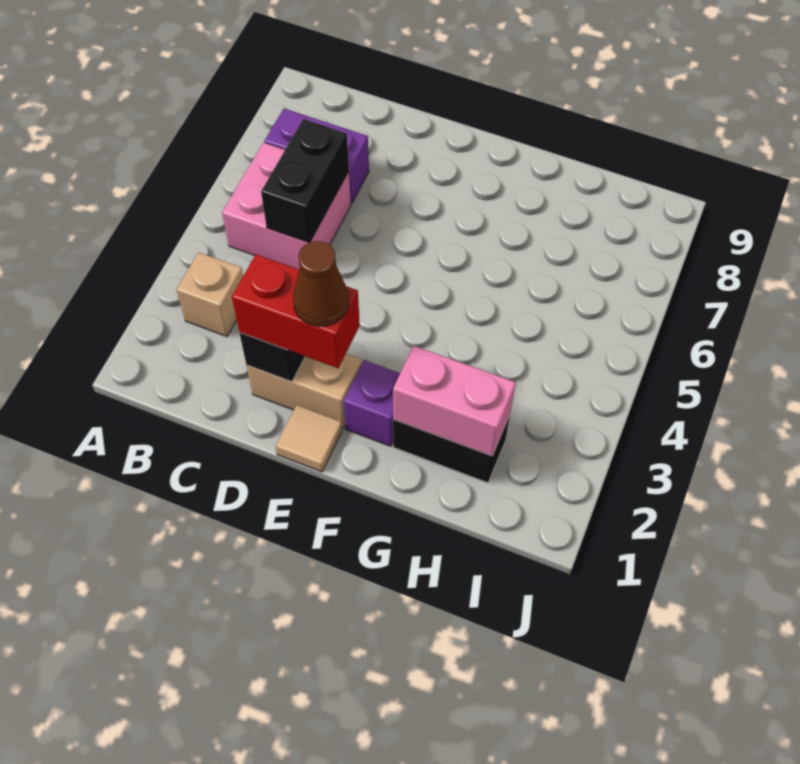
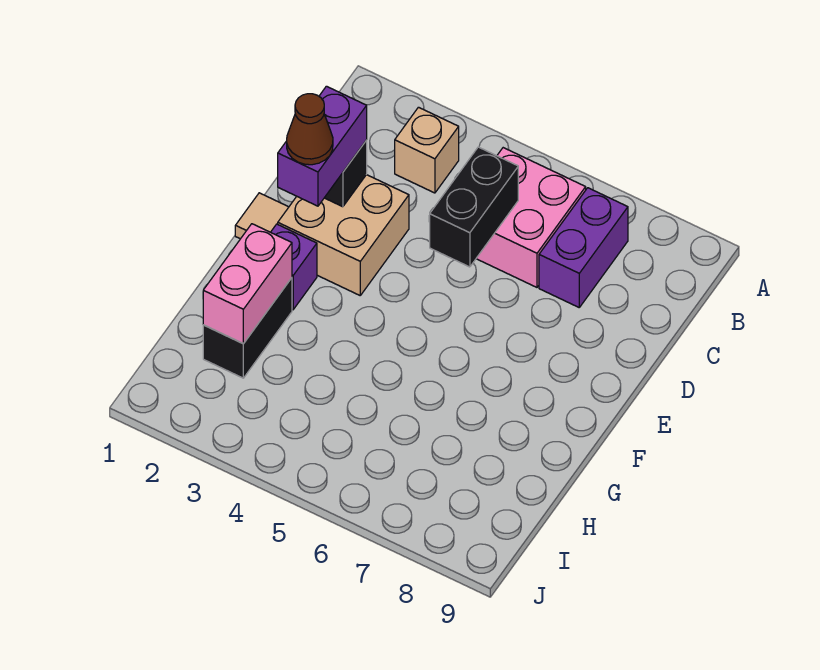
black 1x2 brick [261,119,349,243] -> black 1x2 brick turned to [429,147,518,267]
tan 1x2 brick [247,354,362,428] -> tan 2x2 brick [278,175,409,295]
red 1x2 brick [232,255,360,368] -> purple 1x2 brick [278,86,367,206]

